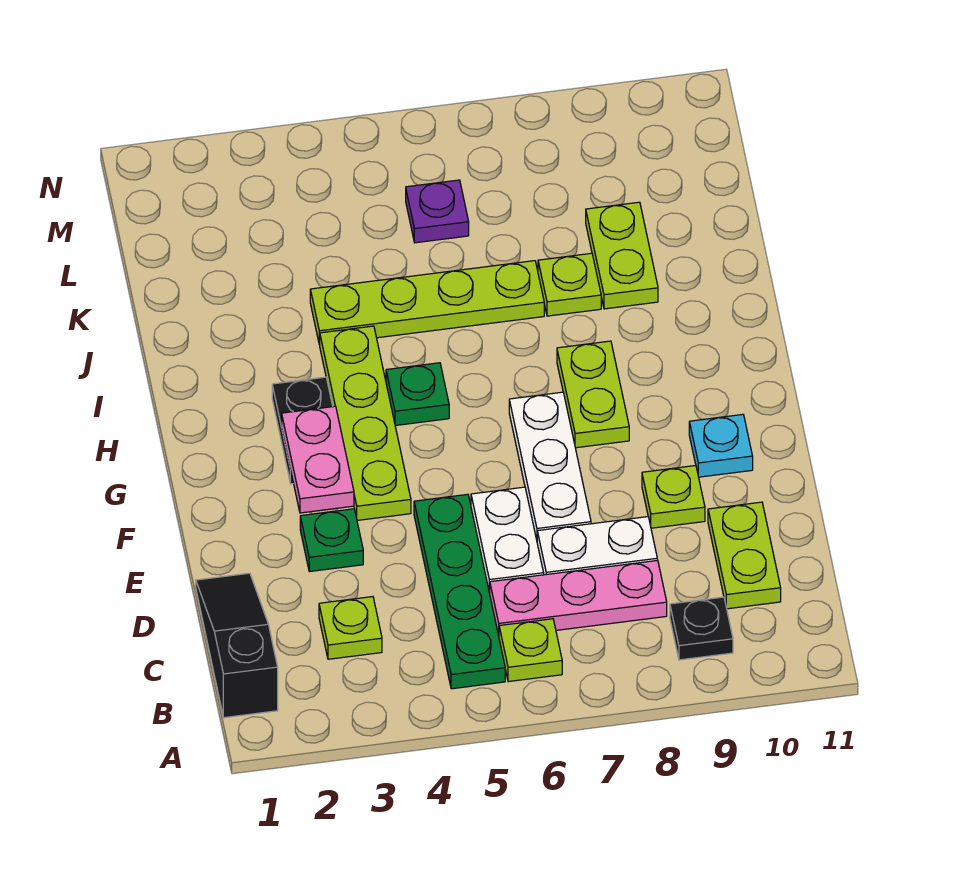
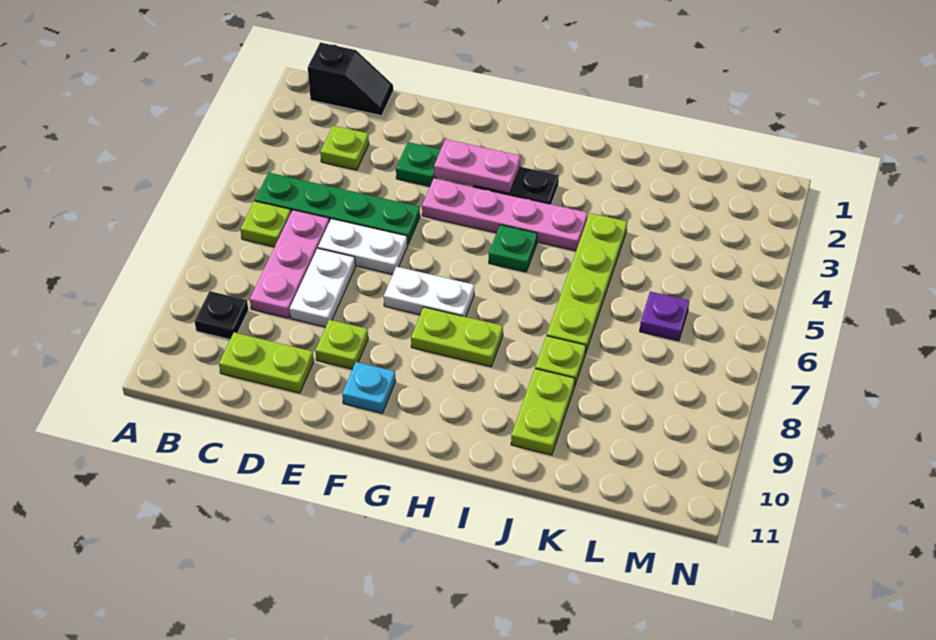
black 1x3 slope [196,573,278,718] -> black 1x2 slope [308,42,393,116]
white 1x3 plate [509,392,591,540] -> white 1x2 plate [384,267,474,317]
lime 1x4 plate [320,326,411,520] -> pink 1x4 plate [422,178,588,251]
lime 1x2 plate [586,202,658,309] -> lime 1x2 plate turned to [511,369,575,455]

